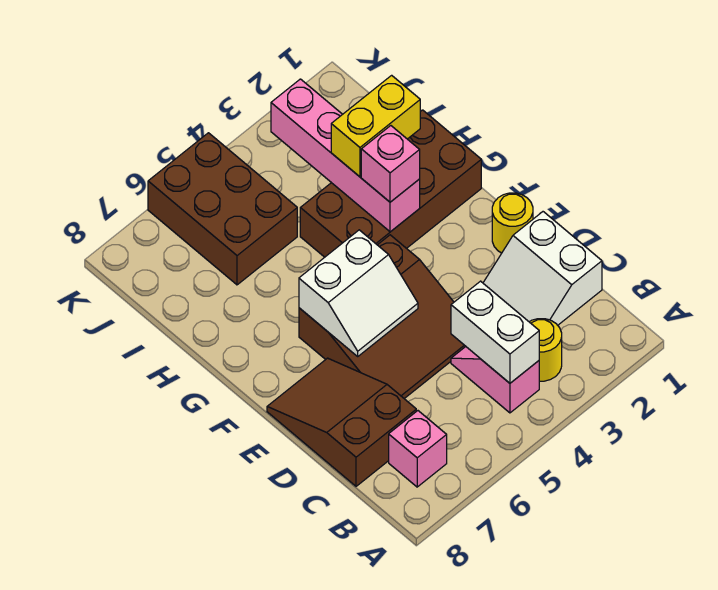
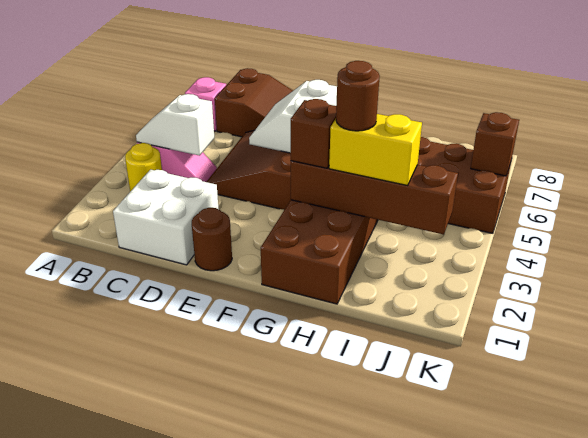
white 1x2 brick [451,281,539,383] -> white 1x2 slope [136,94,214,156]
white 2x2 slope [483,212,602,325] -> white 2x2 brick [113,170,218,265]
yellow 1x1 round brick [492,193,533,253] -> brown 1x1 round brick [192,208,232,271]
pink 1x4 brick [271,79,420,232] -> brown 1x4 brick [291,161,458,235]
pink 1x1 brick [361,126,420,202] -> brown 1x1 brick [291,99,336,168]
yellow 1x2 brick [331,75,420,177] -> yellow 1x2 brick turned to [329,114,422,185]
none -> brown 1x1 round brick [336,61,380,131]
none -> brown 1x1 brick [471,112,519,176]

